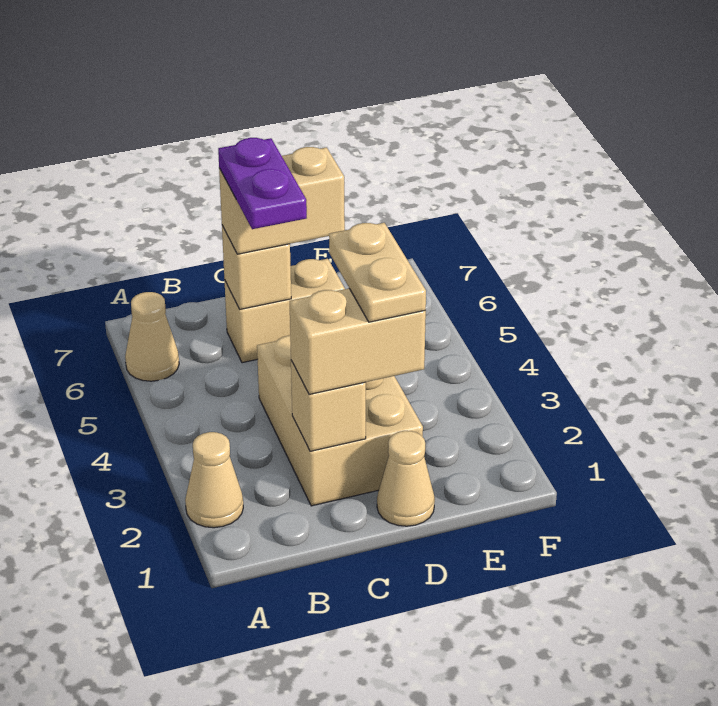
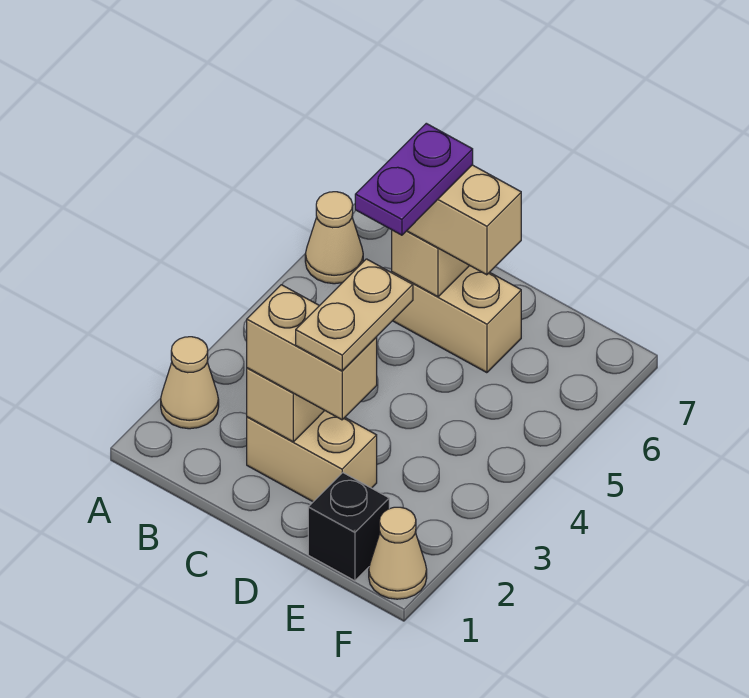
tan 2x3 brick [257,335,423,506] -> tan 1x2 brick [247,411,377,502]
tan 1x1 cone [377,431,435,526] -> tan 1x1 cone moved to [369,507,427,599]
none -> black 1x1 brick [308,473,389,581]

